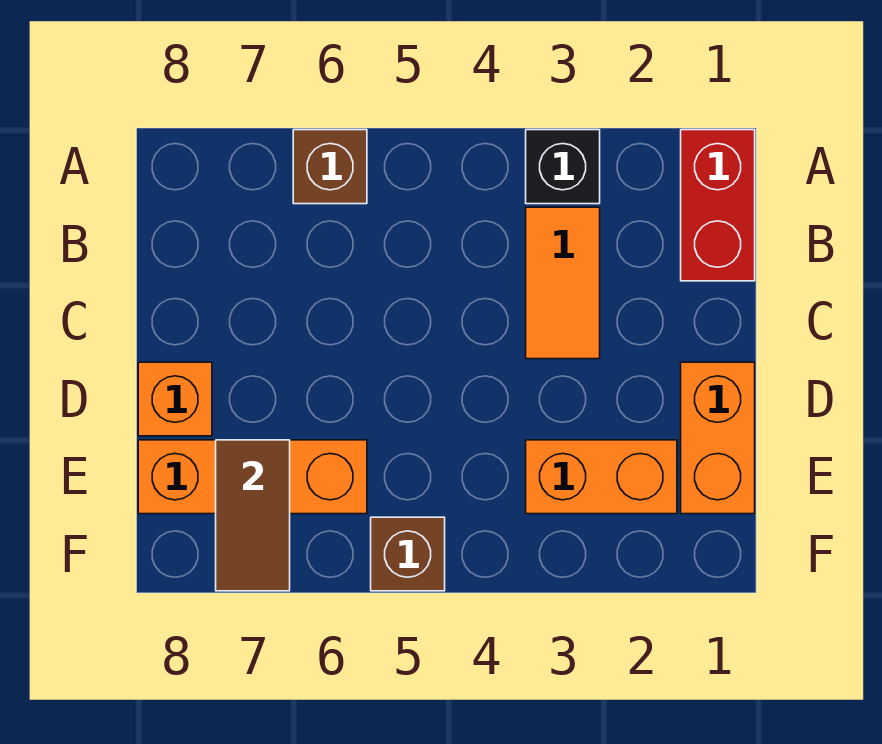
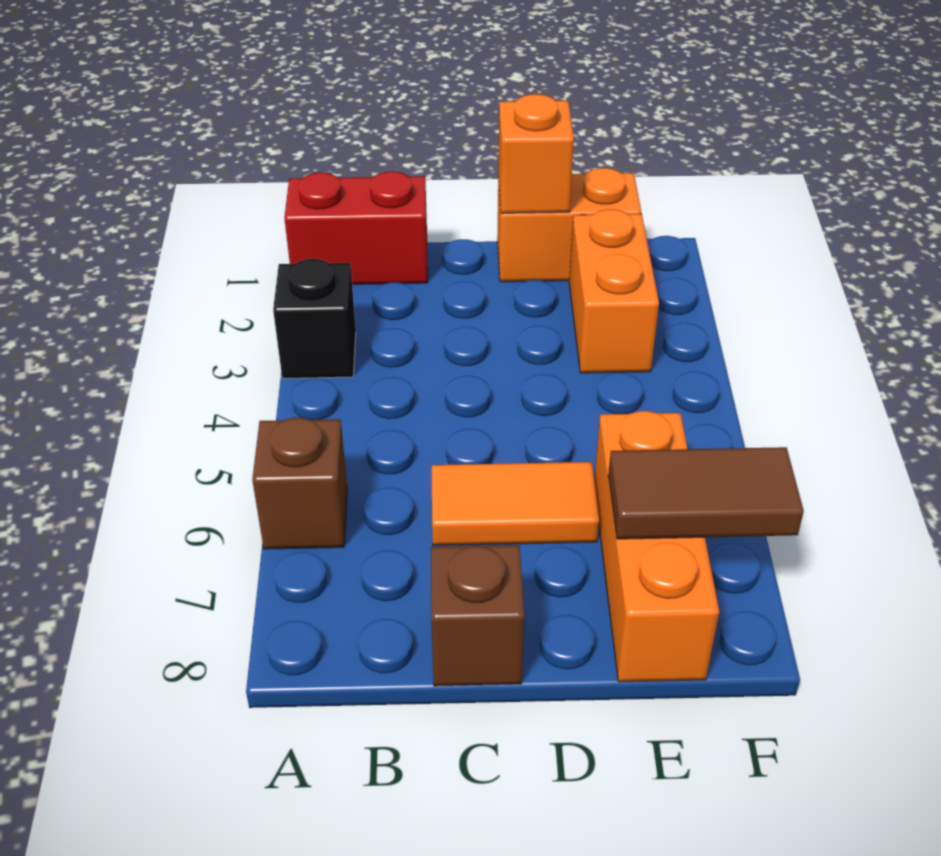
orange 1x2 tile [526,207,600,359] -> orange 1x2 tile moved to [432,462,599,545]
orange 1x1 brick [138,362,212,436] -> orange 1x1 brick moved to [498,94,574,213]
brown 1x1 brick [371,517,445,591] -> brown 1x1 brick moved to [431,545,524,686]

